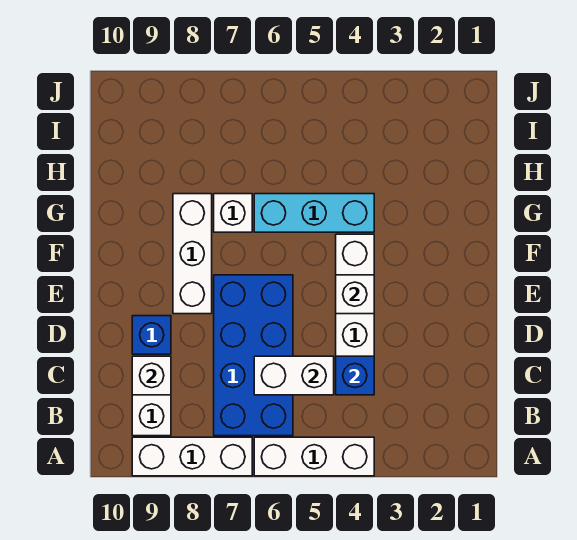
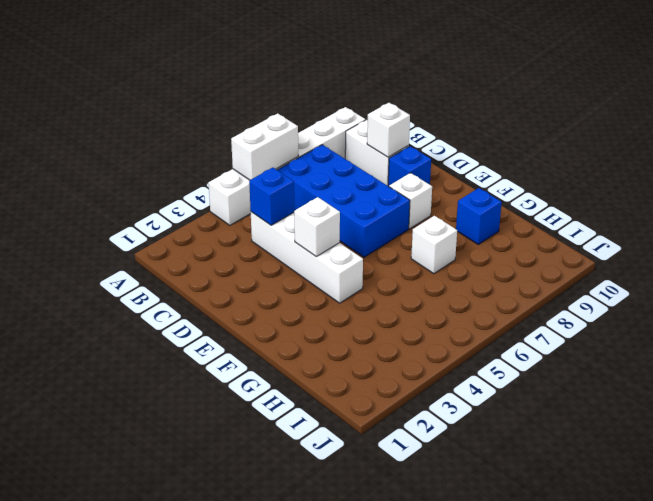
white 1x2 brick [254,356,334,395] -> white 1x2 brick moved to [231,113,298,180]
white 1x3 brick [173,194,212,314] -> white 1x1 brick [389,173,432,229]
cyan 1x3 brick [254,194,374,232] -> none
none -> blue 1x1 brick [456,188,502,244]

